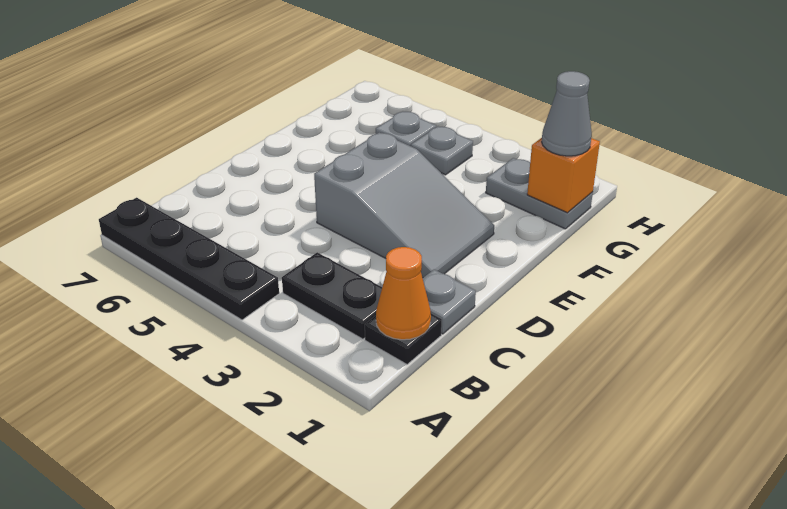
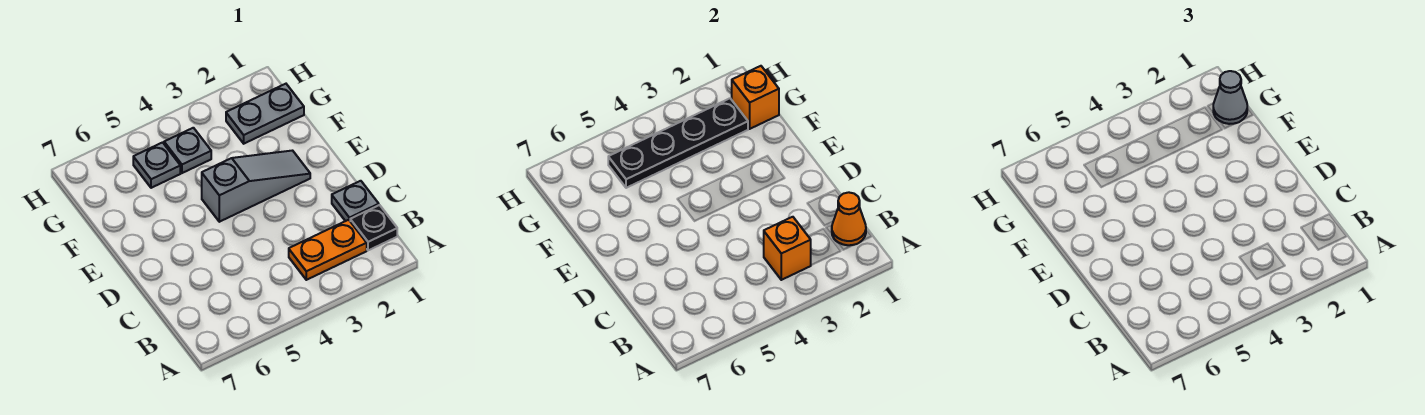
black 1x4 plate [99,198,279,320] -> black 1x4 plate moved to [608,98,748,188]
black 1x2 plate [282,252,382,339] -> orange 1x2 plate [289,220,367,280]
none -> orange 1x1 brick [764,217,811,280]
grey 2x3 slope [314,132,494,278] -> grey 1x3 slope [202,151,310,222]

